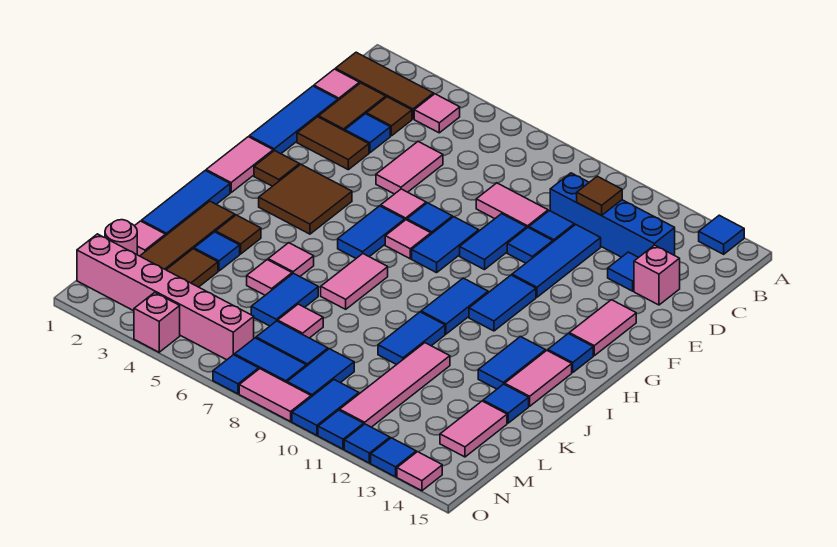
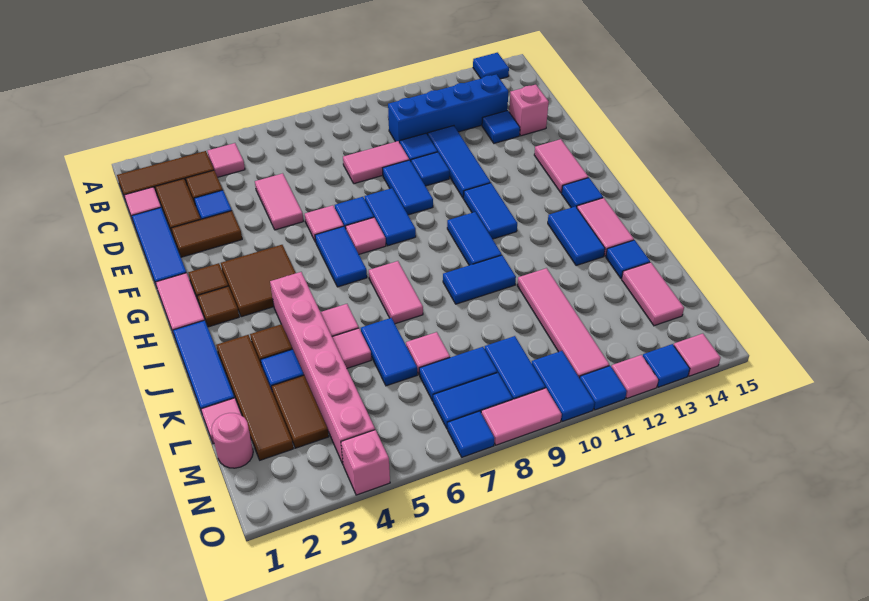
brown 1x1 tile [577,176,622,215] -> brown 1x1 tile moved to [197,286,239,327]
blue 1x2 tile [378,312,445,365] -> blue 1x2 tile turned to [443,255,516,304]
pink 1x6 brick [77,234,254,360] -> pink 1x6 brick turned to [270,272,375,464]
blue 1x1 tile [344,424,390,463] -> pink 1x1 tile [612,355,658,398]

